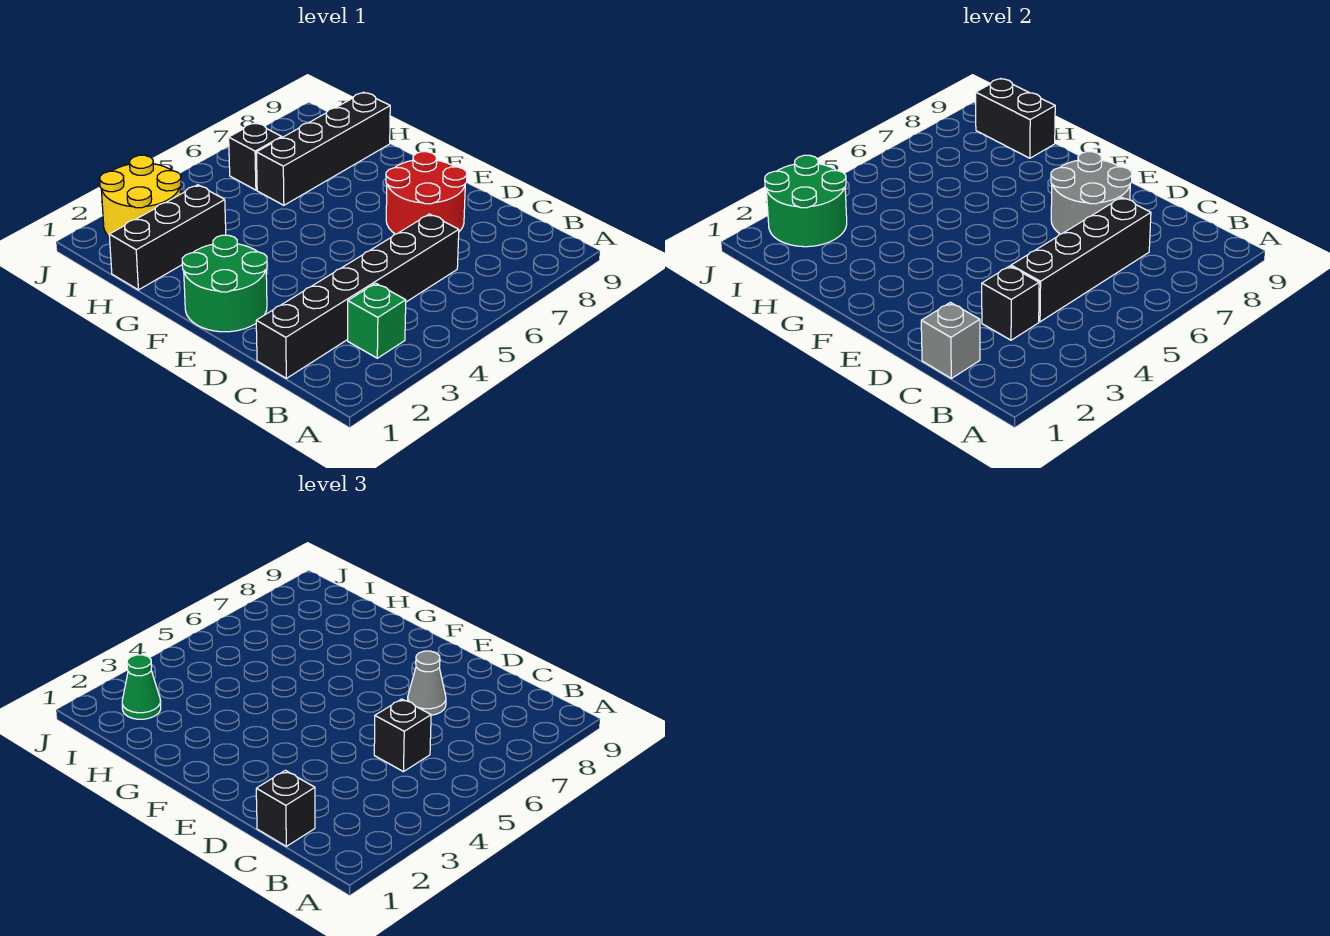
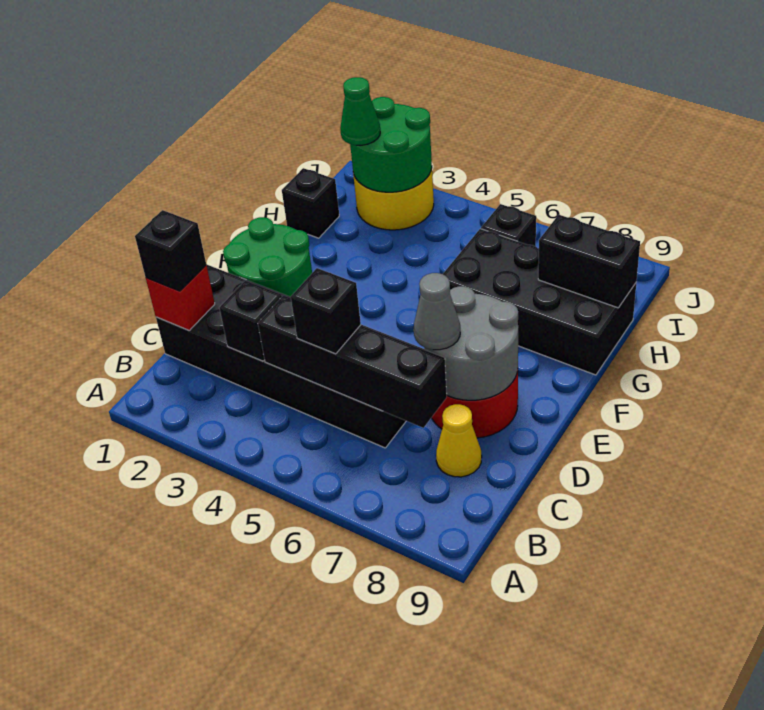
green 1x1 brick [348,283,406,358] -> none
black 1x6 brick [256,214,459,378] -> black 2x6 brick [156,265,424,448]
grey 1x1 brick [921,302,980,378] -> red 1x1 brick [146,265,215,330]
none -> yellow 1x1 cone [436,404,482,477]
black 1x3 brick [109,185,226,290] -> black 1x1 brick [282,168,339,238]
black 1x4 brick [256,92,390,205] -> black 2x4 brick [443,229,636,375]
black 1x2 brick [976,79,1055,158] -> black 1x2 brick turned to [538,215,640,308]

